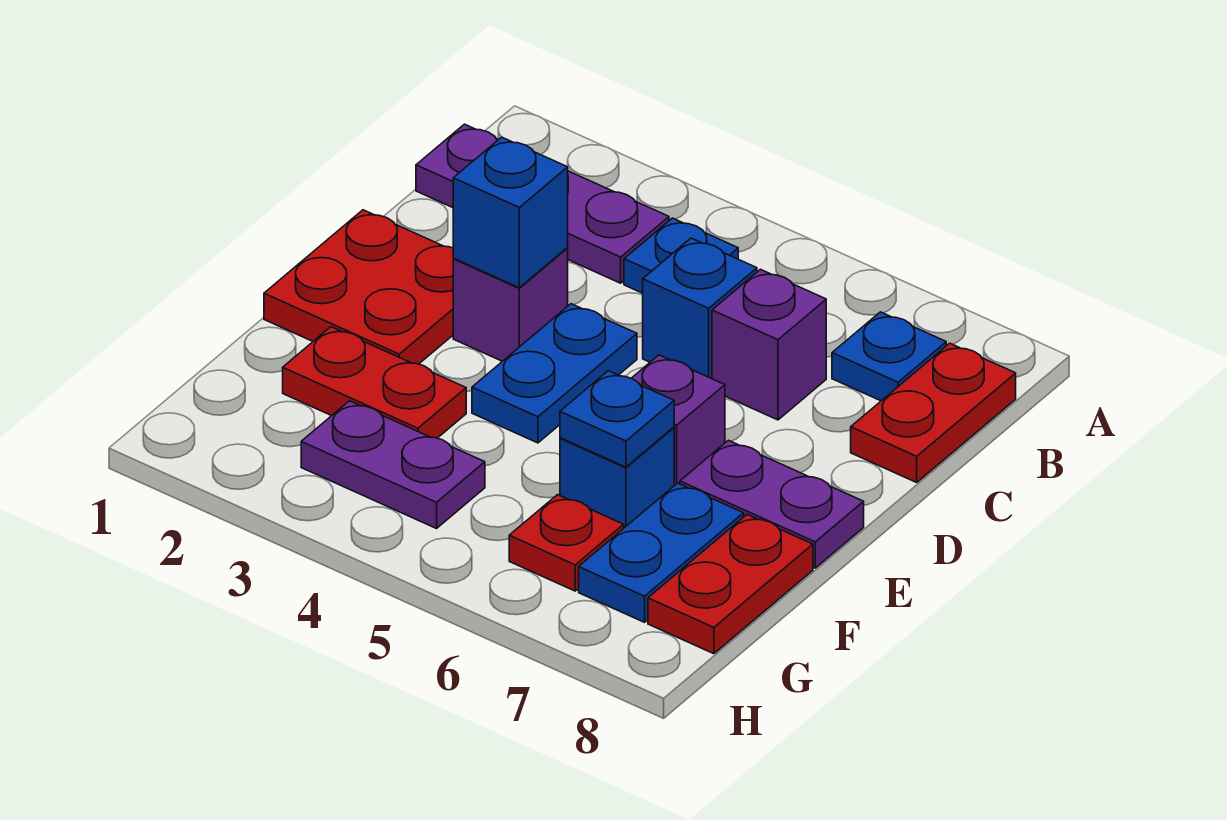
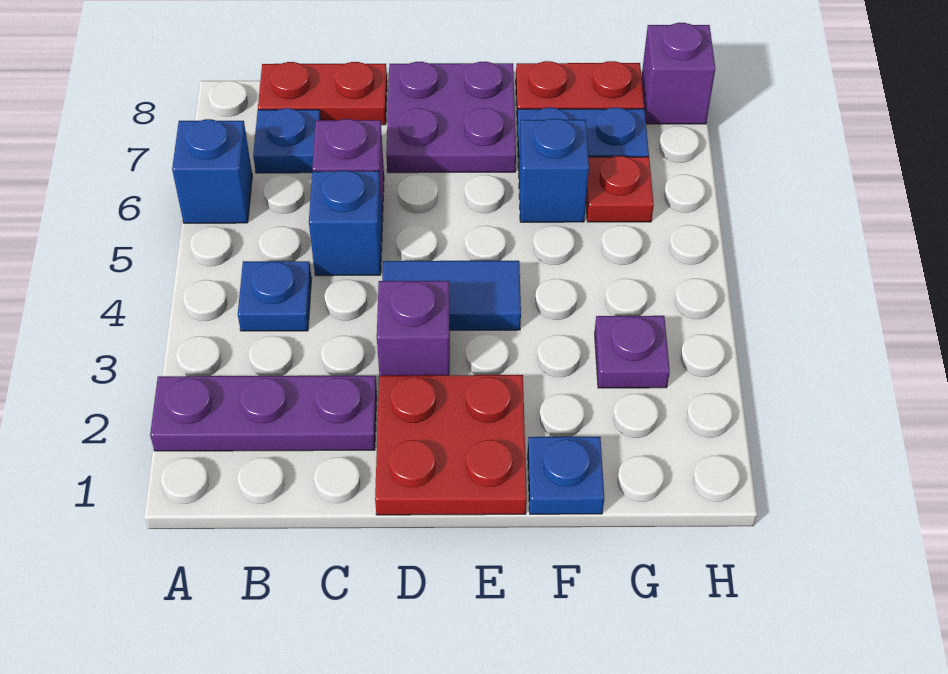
purple 1x3 plate [416,124,669,283] -> purple 1x3 plate turned to [150,376,377,451]
blue 1x1 brick [453,137,568,288] -> blue 1x1 brick moved to [172,119,252,223]
blue 1x2 plate [472,304,637,443] -> blue 1x2 tile [382,261,521,330]
purple 1x1 brick [632,355,725,486] -> purple 1x1 brick moved to [642,23,715,124]
purple 1x2 plate [680,440,864,568] -> purple 2x2 plate [386,62,516,173]
red 1x2 plate [283,327,466,438] -> none
blue 1x1 plate [560,371,674,467] -> blue 1x1 plate moved to [528,437,604,514]
purple 1x2 plate [301,401,485,529] -> purple 1x1 plate [595,316,670,388]

